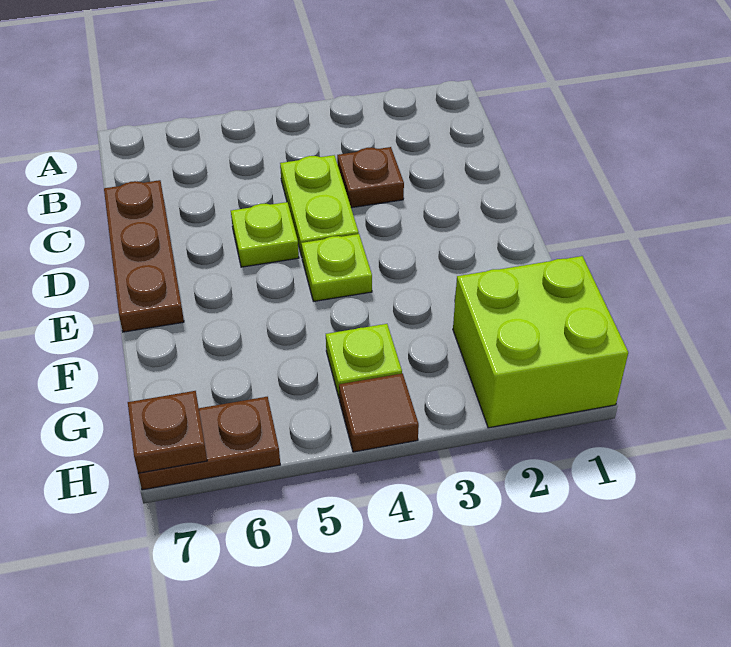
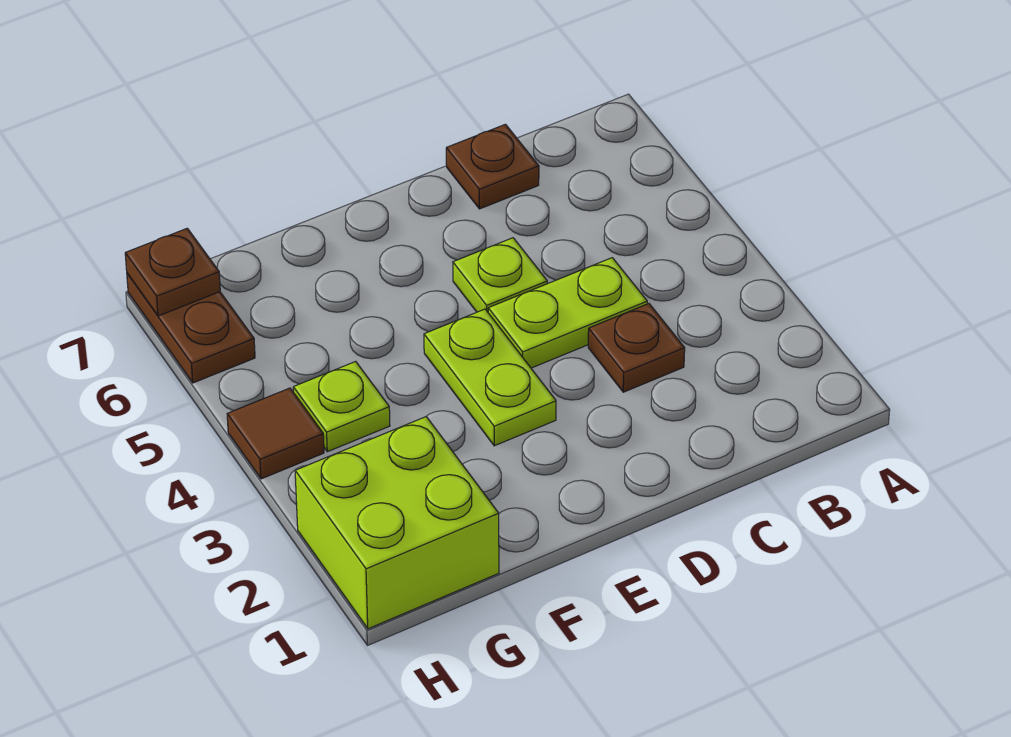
brown 1x3 plate [104,180,184,332] -> brown 1x1 plate [446,124,539,209]
lime 1x1 plate [301,234,372,301] -> lime 1x2 plate [424,309,556,446]

